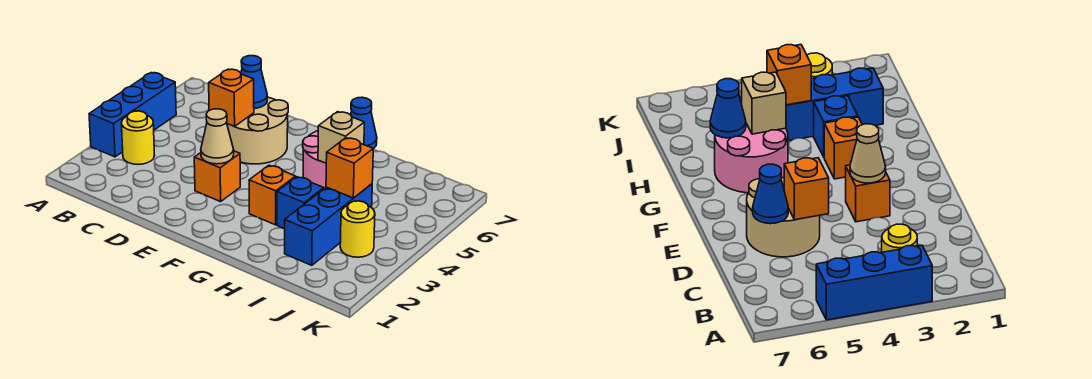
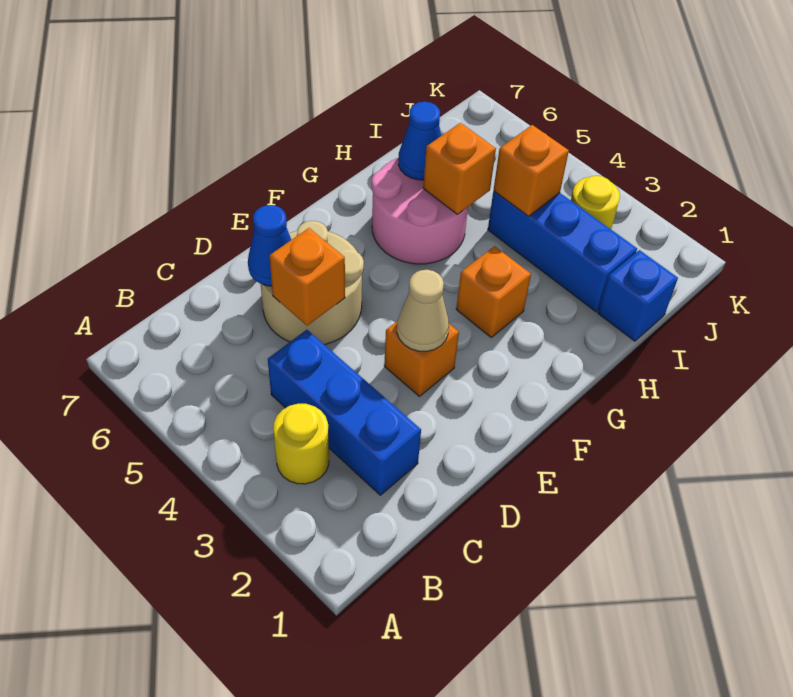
blue 1x3 brick [89,73,176,157] -> blue 1x3 brick moved to [268,330,421,495]
blue 1x1 brick [277,177,324,229] -> blue 1x1 brick moved to [598,250,678,341]
tan 1x1 brick [318,112,364,163] -> orange 1x1 brick [423,123,496,215]

